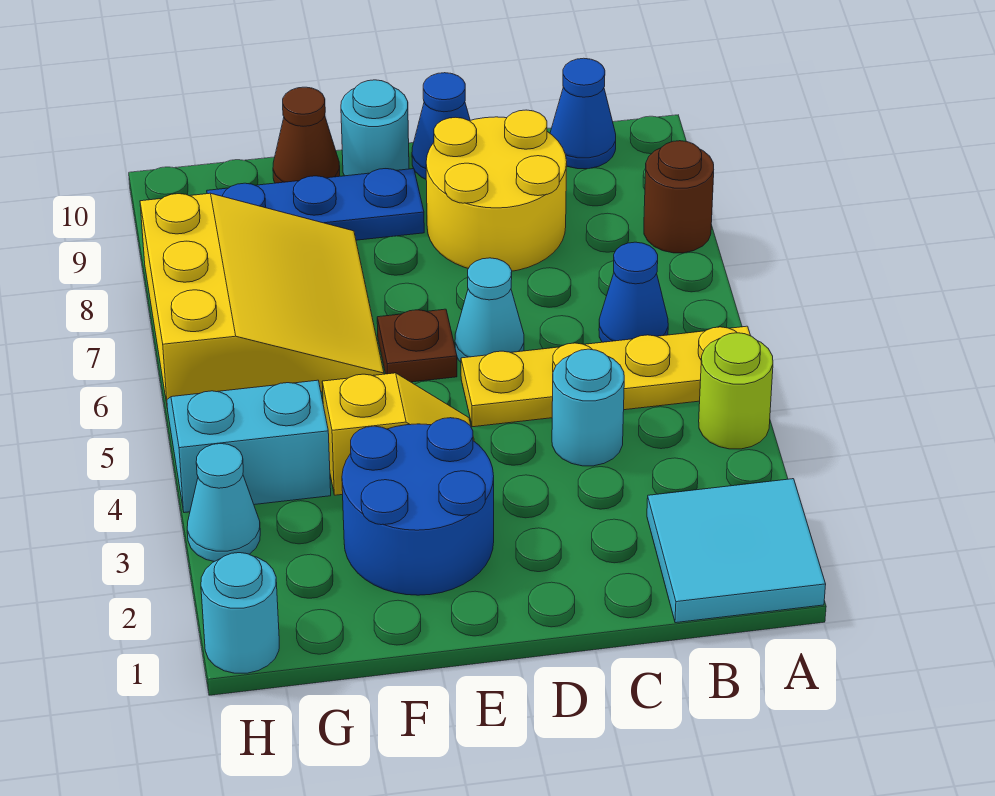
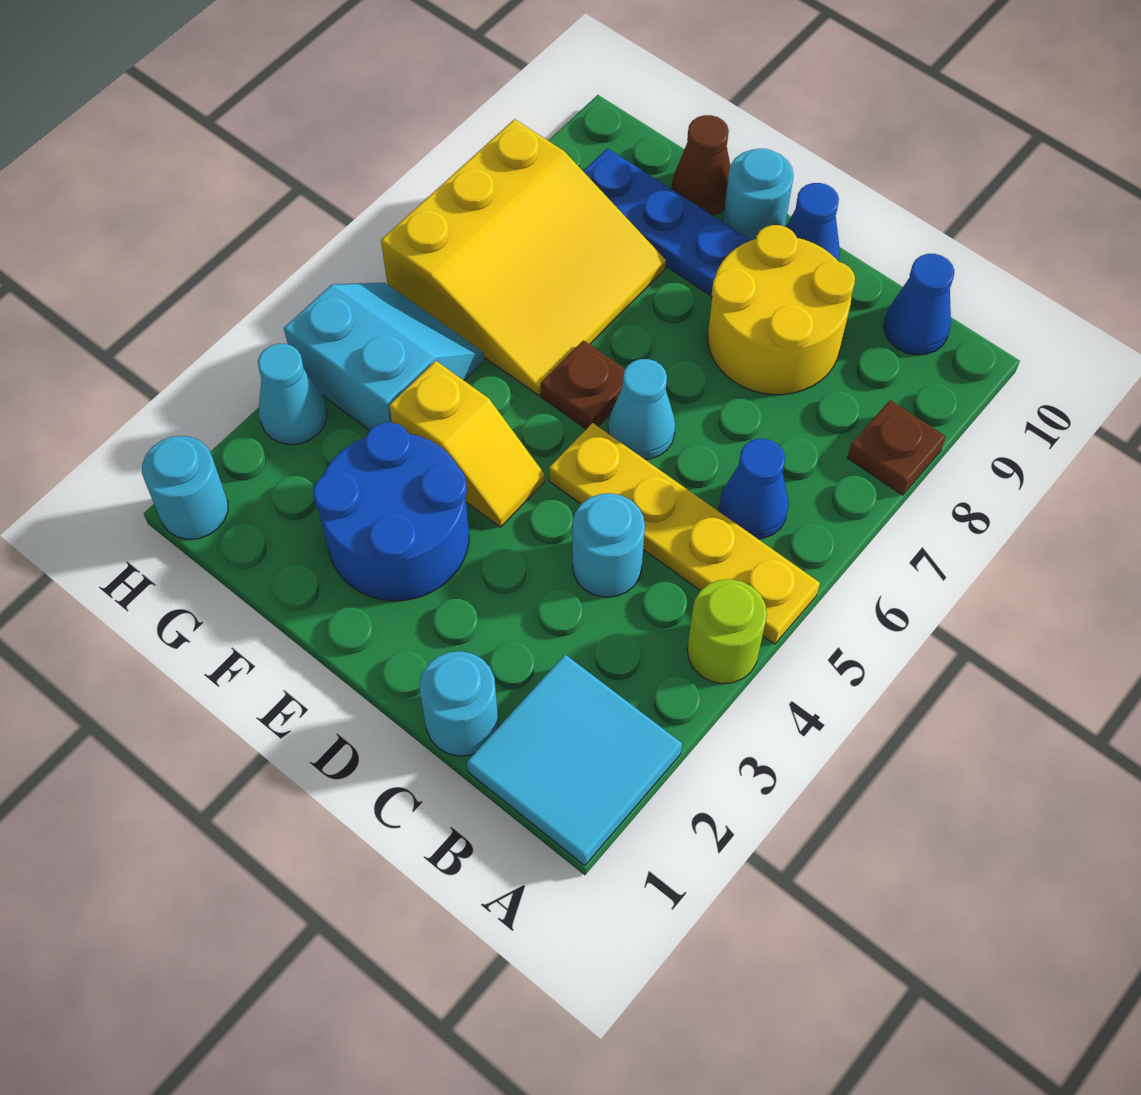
brown 1x1 round brick [644,141,714,253] -> brown 1x1 plate [847,400,946,495]
none -> cyan 1x1 round brick [420,651,499,756]

